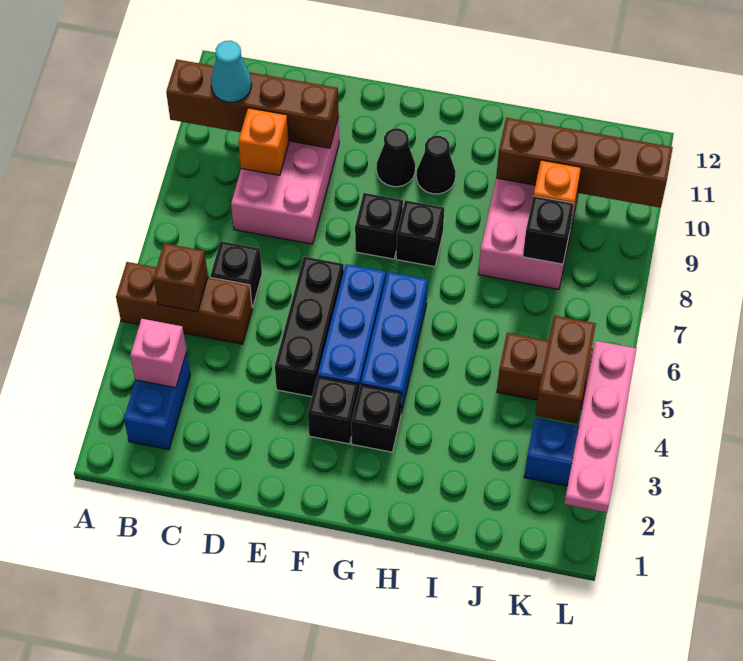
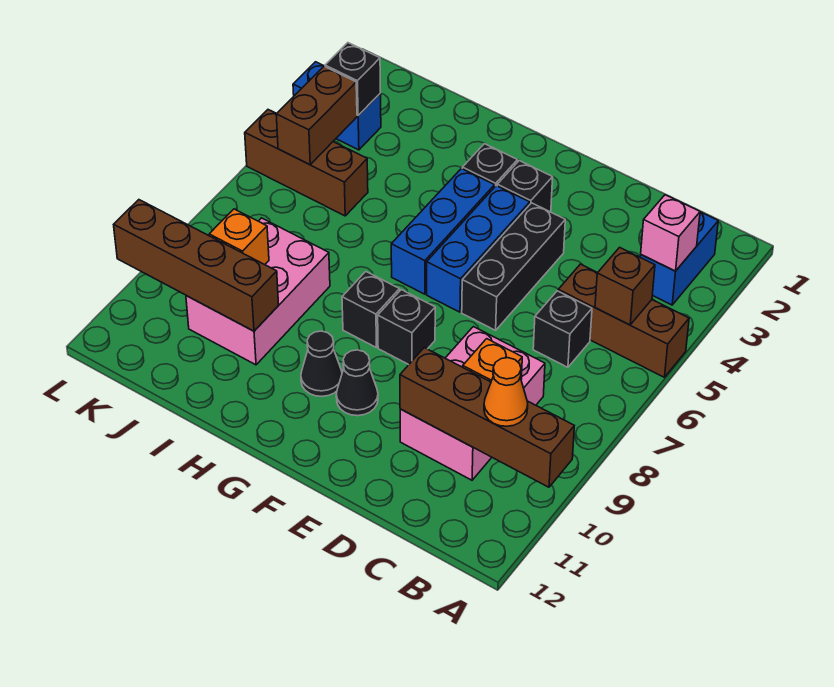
cyan 1x1 cone [211,41,252,102] -> orange 1x1 cone [484,358,528,426]
black 1x1 brick [523,196,574,264] -> black 1x1 brick moved to [325,43,381,116]
pink 1x4 plate [564,341,636,512] -> none

